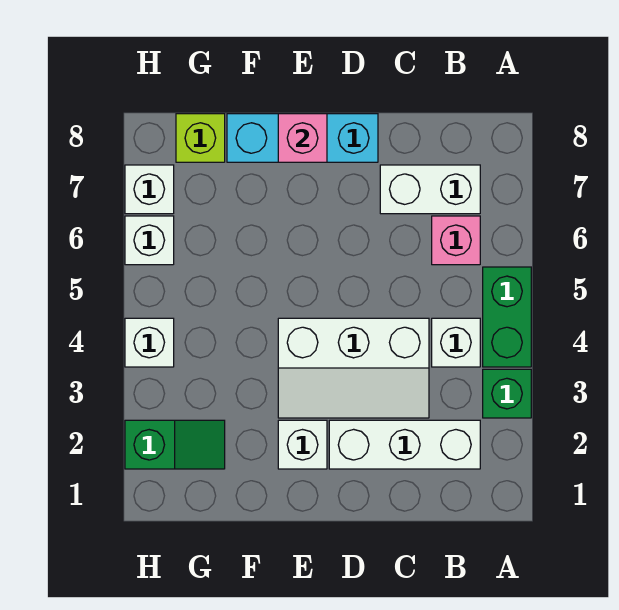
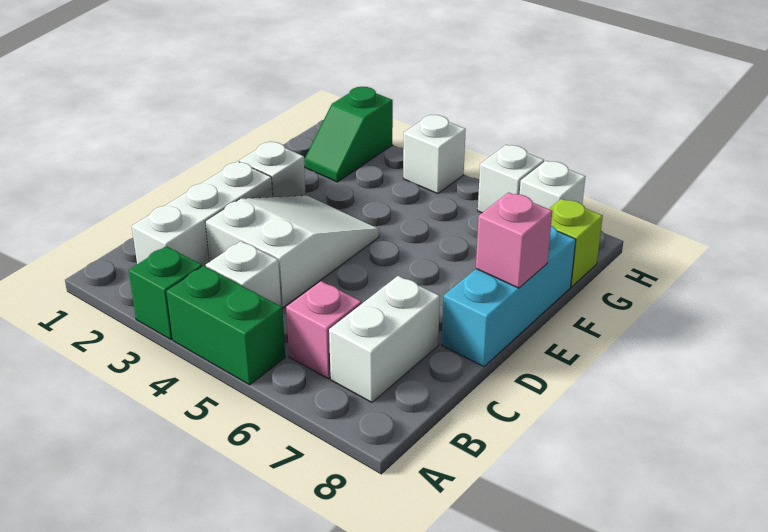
white 2x3 slope [278,318,429,418] -> white 2x3 slope turned to [205,196,379,308]

